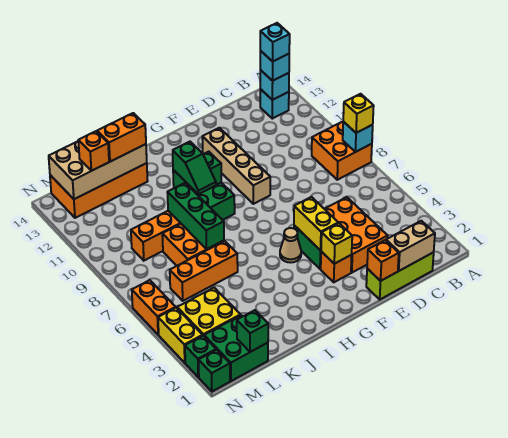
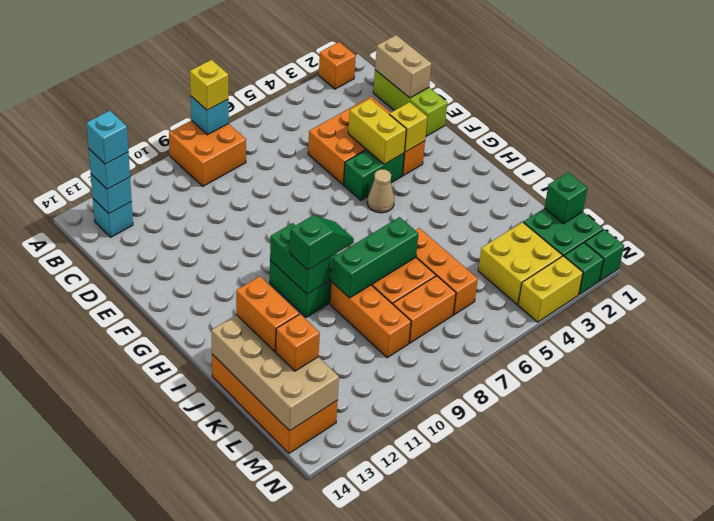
orange 1x1 brick [367,240,399,281] -> orange 1x1 brick moved to [319,42,356,89]
yellow 1x2 brick [294,197,338,250] -> yellow 1x2 brick turned to [348,99,406,164]
tan 1x4 brick [202,128,270,204] -> none
orange 1x2 brick [132,280,176,335] -> orange 1x2 brick moved to [393,276,456,343]

